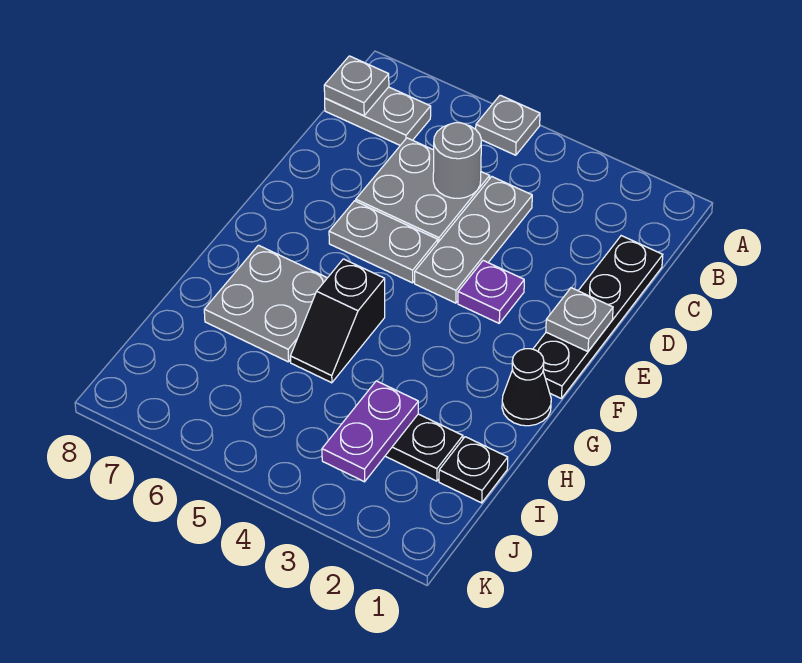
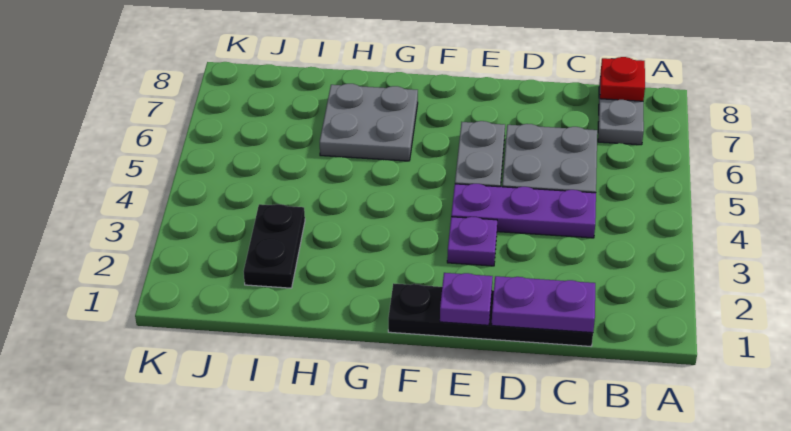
grey 1x1 plate [476,95,540,155] -> none
grey 1x1 plate [324,56,389,116] -> red 1x1 plate [600,57,645,101]
grey 1x3 plate [415,177,532,303] -> purple 1x3 plate [451,184,596,238]
grey 1x1 round brick [433,123,481,198] -> none
grey 1x1 plate [546,288,613,352] -> purple 1x1 plate [440,273,493,325]
black 1x1 cone [502,349,551,426] -> none
black 1x2 slope [290,259,385,383] -> none
black 1x1 plate [439,437,508,503] -> none
purple 1x2 plate [322,381,418,482] -> purple 1x2 plate moved to [492,276,595,333]

